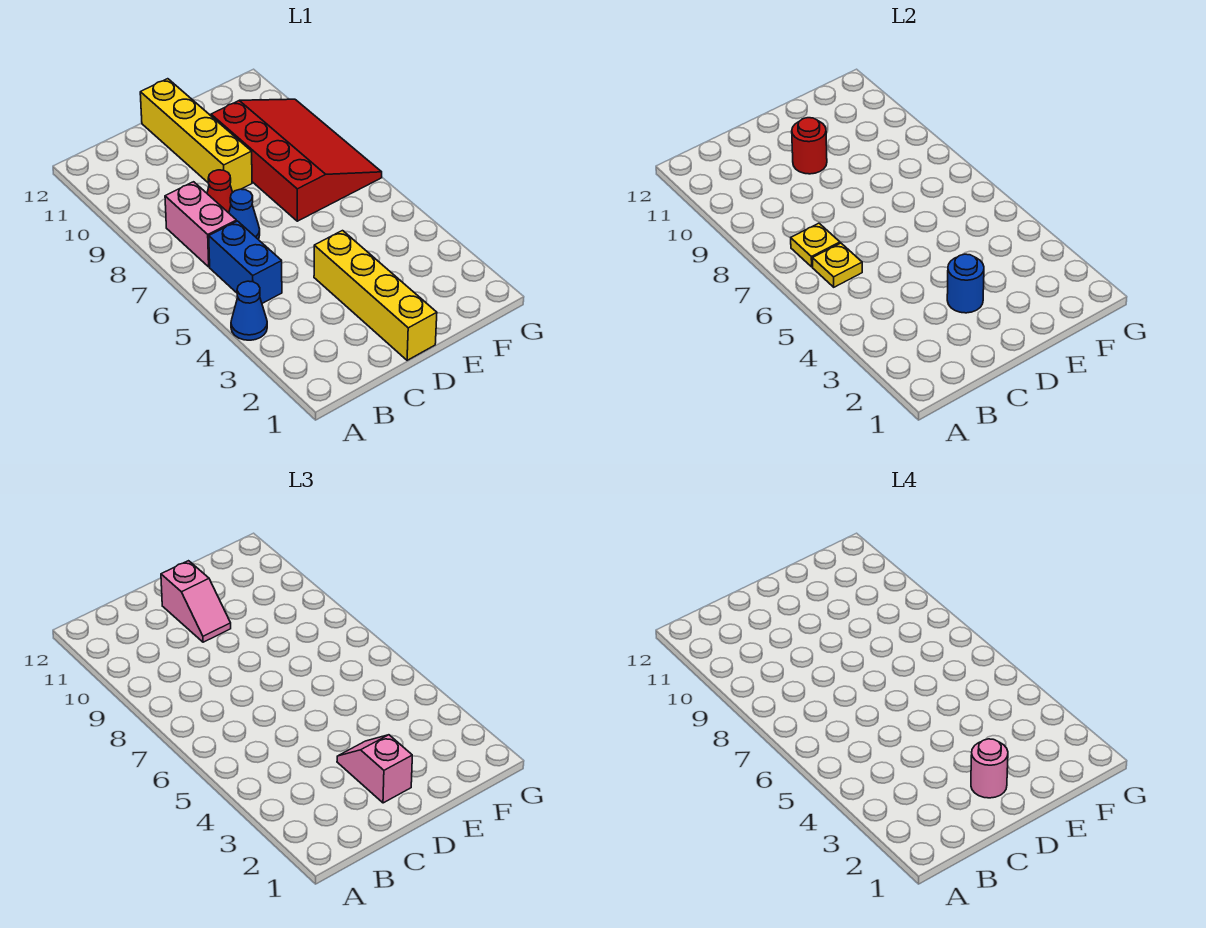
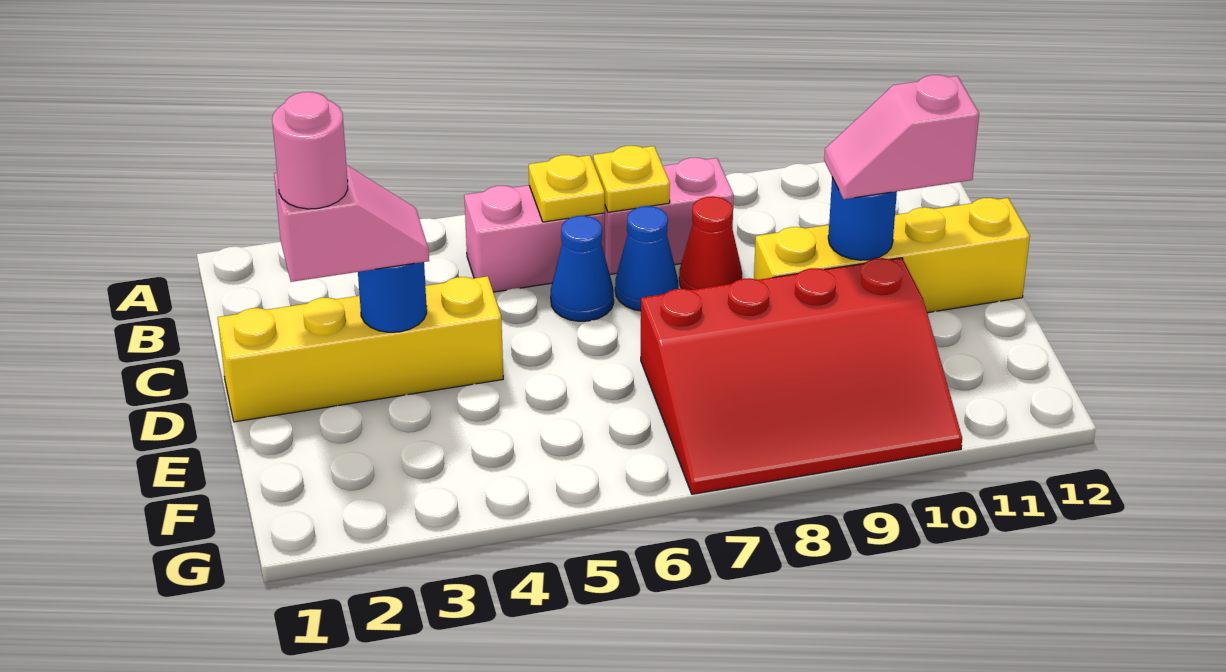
blue 1x1 cone [231,281,267,340] -> blue 1x1 cone moved to [551,216,614,321]
blue 1x2 brick [209,221,282,303] -> pink 1x2 brick [464,185,605,292]
red 1x1 round brick [792,118,827,174] -> blue 1x1 round brick [828,177,897,260]

